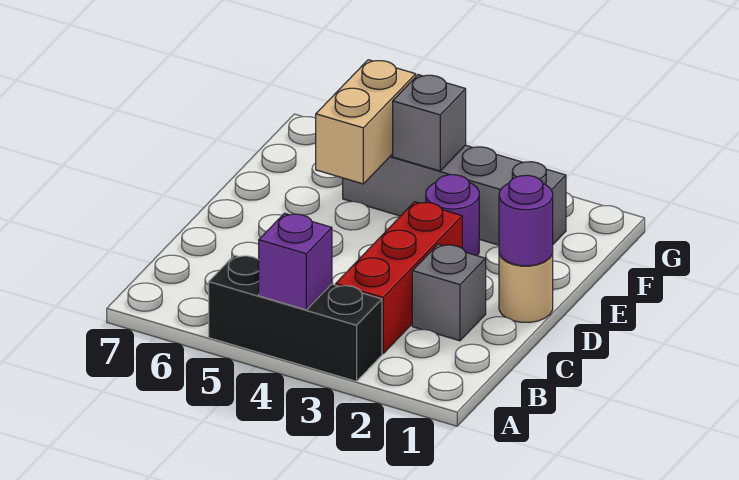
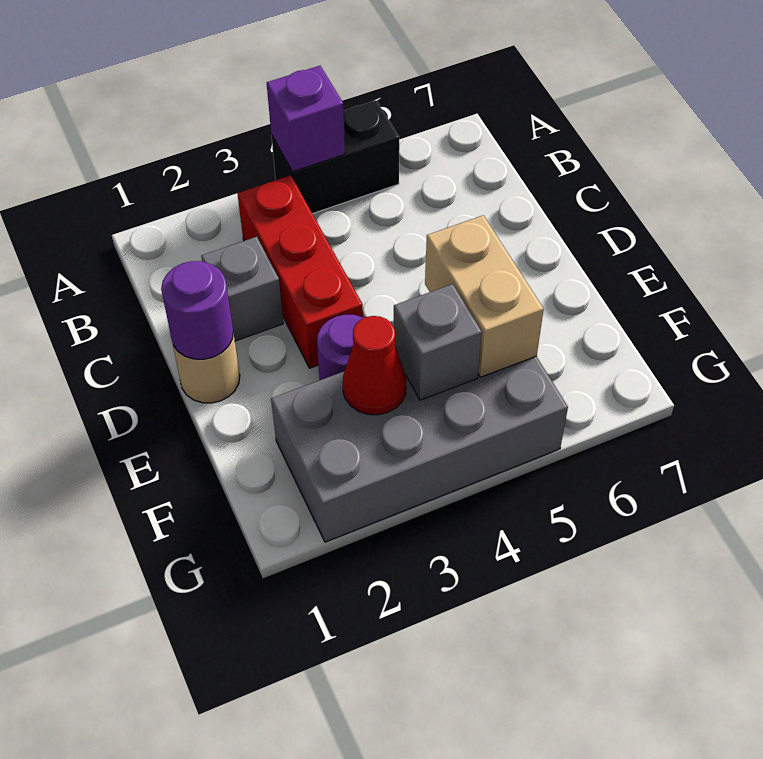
black 1x3 brick [209,255,382,381] -> black 1x2 brick [271,100,399,214]
grey 1x4 brick [343,145,566,245] -> grey 2x4 brick [271,356,568,542]
none -> red 1x1 cone [343,316,406,415]

